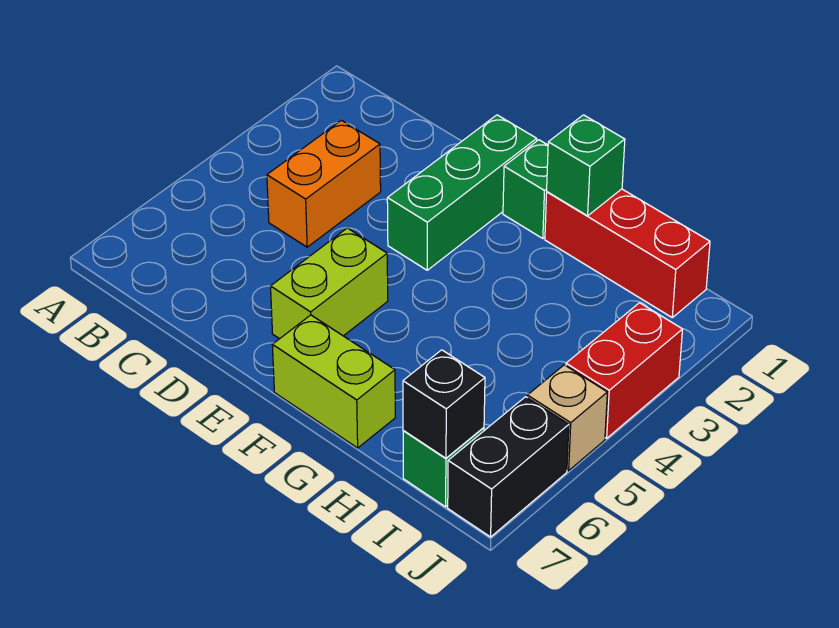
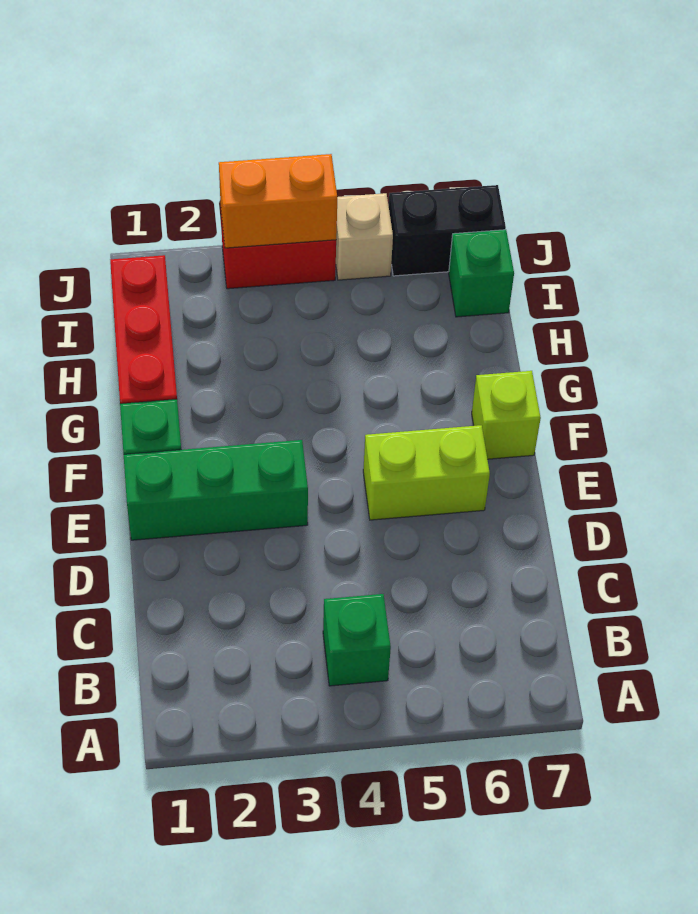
orange 1x2 brick [267,120,381,247] -> orange 1x2 brick moved to [219,154,337,248]
lime 1x2 brick [272,315,395,448] -> lime 1x1 brick [472,371,541,459]
green 1x1 brick [547,115,625,216] -> green 1x1 brick moved to [323,594,391,686]
black 1x1 brick [403,350,485,458] -> none

